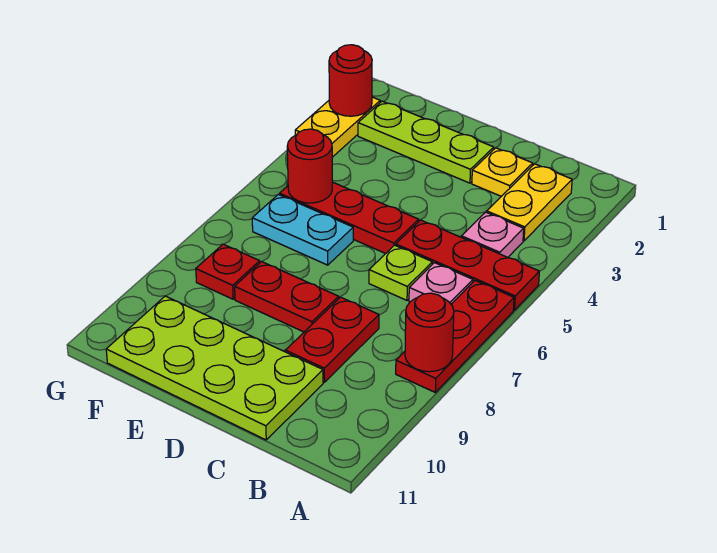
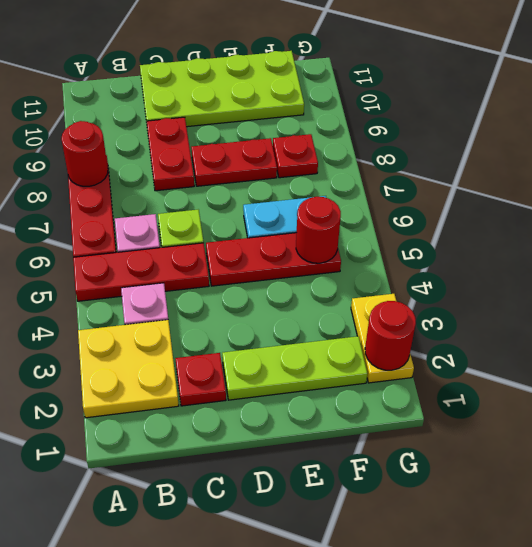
yellow 1x2 plate [487,164,572,241] -> yellow 2x2 plate [78,320,179,418]
yellow 1x1 plate [472,148,533,196] -> red 1x1 plate [175,353,226,406]

